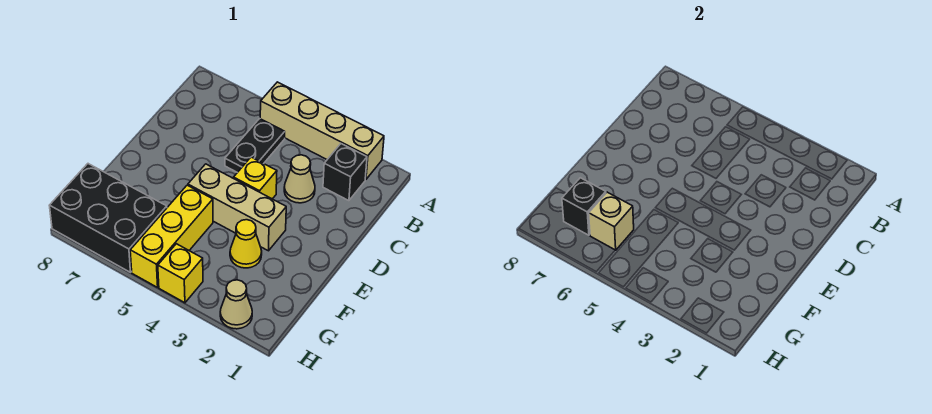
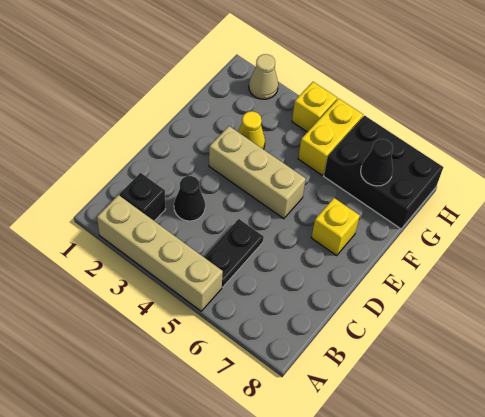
tan 1x1 cone [284,155,315,203] -> black 1x1 cone [174,176,205,221]
yellow 1x1 brick [234,157,277,199] -> yellow 1x1 brick moved to [311,198,360,256]
yellow 1x3 brick [130,185,213,287] -> yellow 1x2 brick [298,98,363,175]
tan 1x1 brick [589,192,634,250] -> none
black 1x1 brick [562,178,606,235] -> black 1x1 cone [361,139,393,186]

